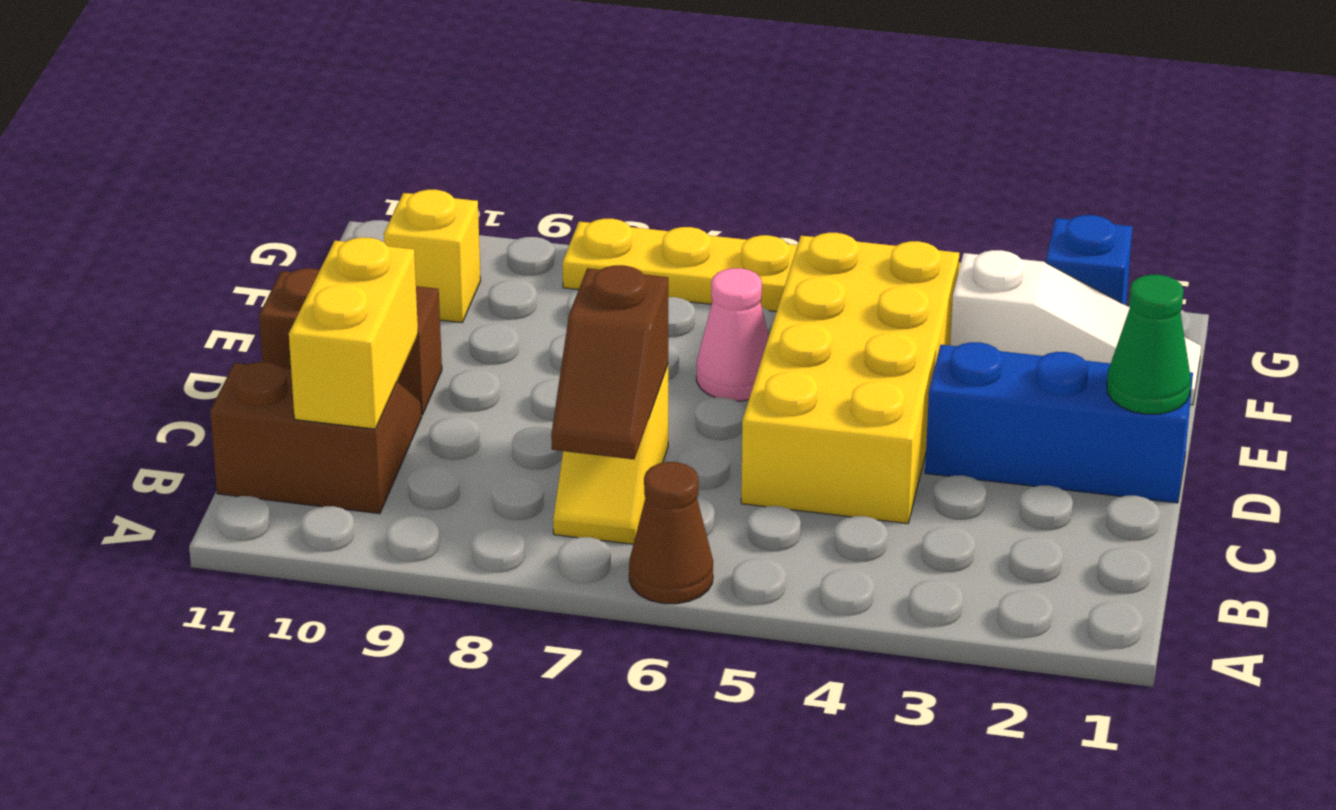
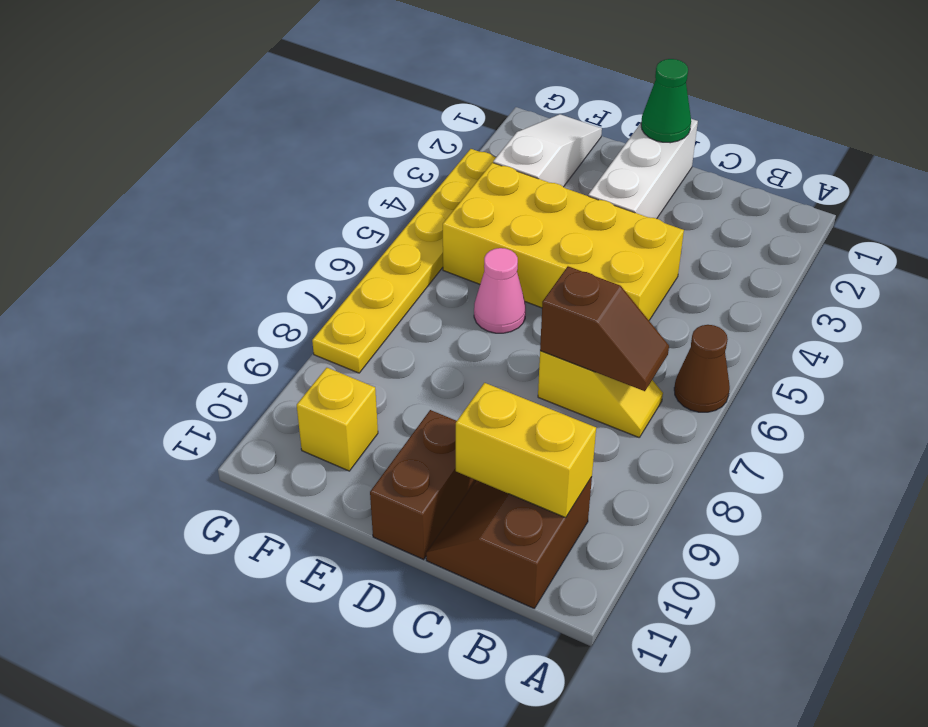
blue 1x3 brick [925,342,1193,503] -> white 1x3 brick [588,119,698,219]
blue 1x1 brick [1046,215,1133,305] -> none

